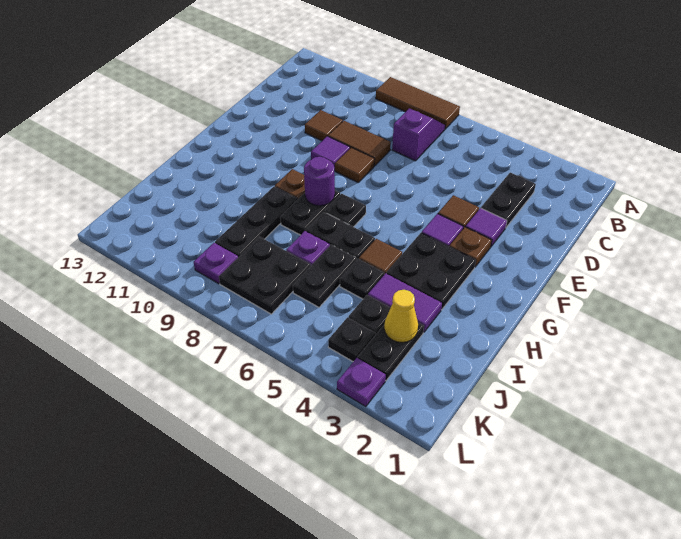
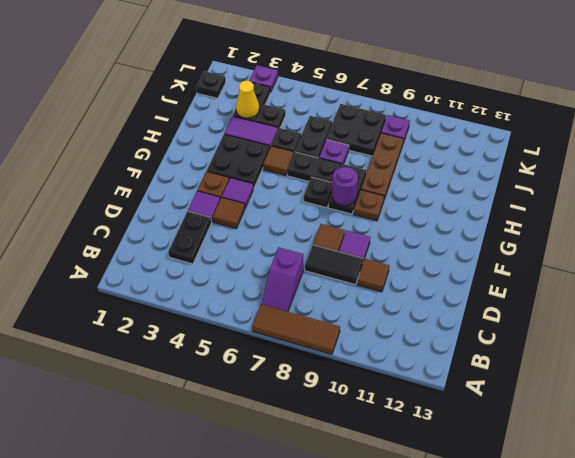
brown 1x2 tile [328,121,391,166] -> black 1x2 tile [305,245,363,285]
black 1x3 plate [215,187,297,257] -> brown 1x3 plate [361,133,404,199]
black 1x1 plate [328,317,375,362] -> black 1x1 plate moved to [196,71,226,98]

